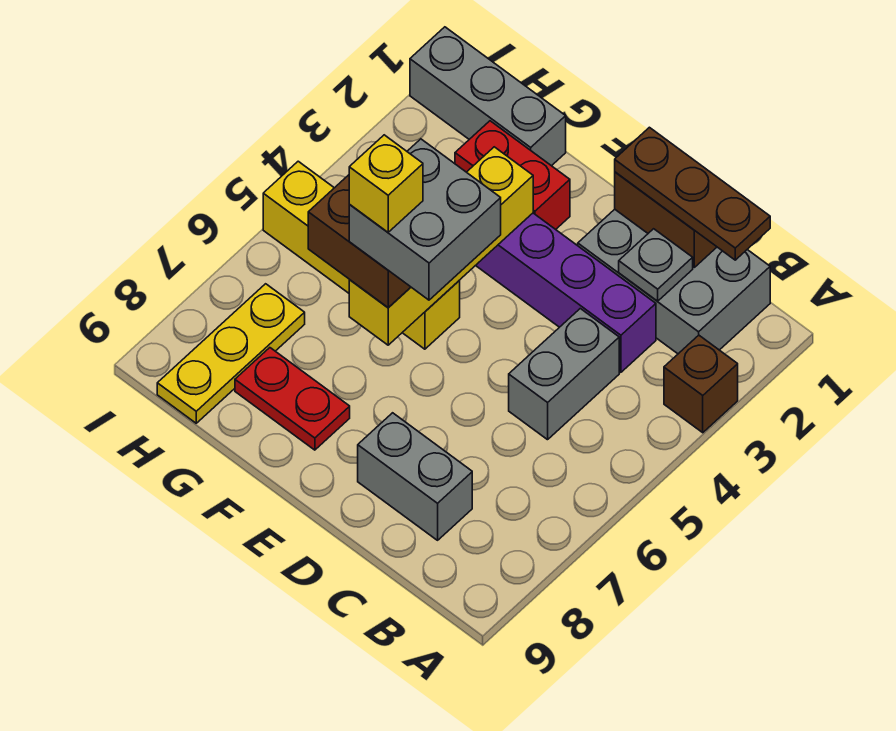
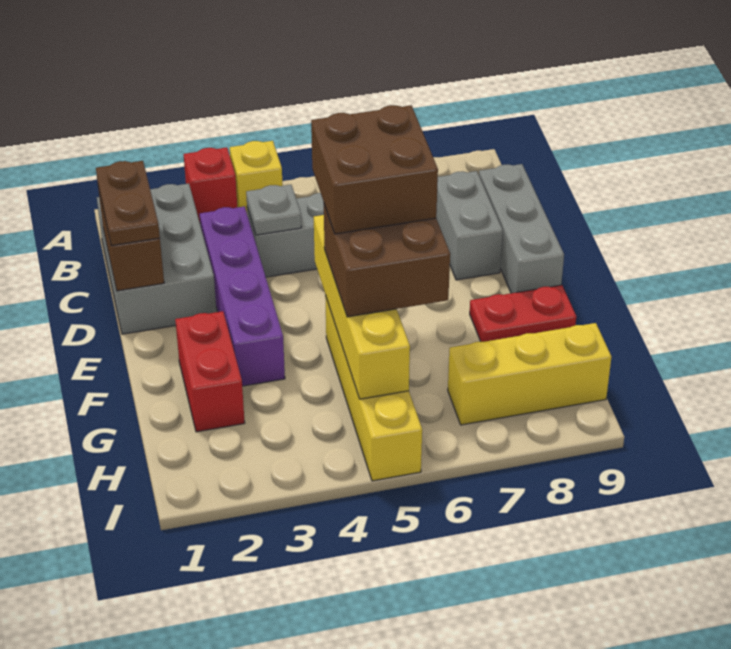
brown 1x1 brick [664,335,738,433] -> red 1x1 brick [184,147,237,222]
brown 1x3 plate [615,127,770,260] -> brown 1x2 plate [96,161,160,246]
grey 1x1 plate [619,229,693,301] -> grey 1x1 plate moved to [246,185,301,235]
grey 2x2 brick [349,139,501,300] -> brown 2x2 brick [311,105,438,234]
yellow 1x4 brick [349,147,533,345] -> yellow 1x4 brick turned to [314,215,410,399]
yellow 1x1 brick [349,135,423,232] -> yellow 1x1 brick moved to [230,141,283,215]
red 1x2 plate [235,348,350,450] -> red 1x2 plate turned to [470,285,576,342]
grey 1x3 brick [410,27,566,166] -> grey 1x3 brick moved to [479,164,564,293]
yellow 1x3 plate [157,284,305,423] -> yellow 1x3 brick [448,323,611,425]

